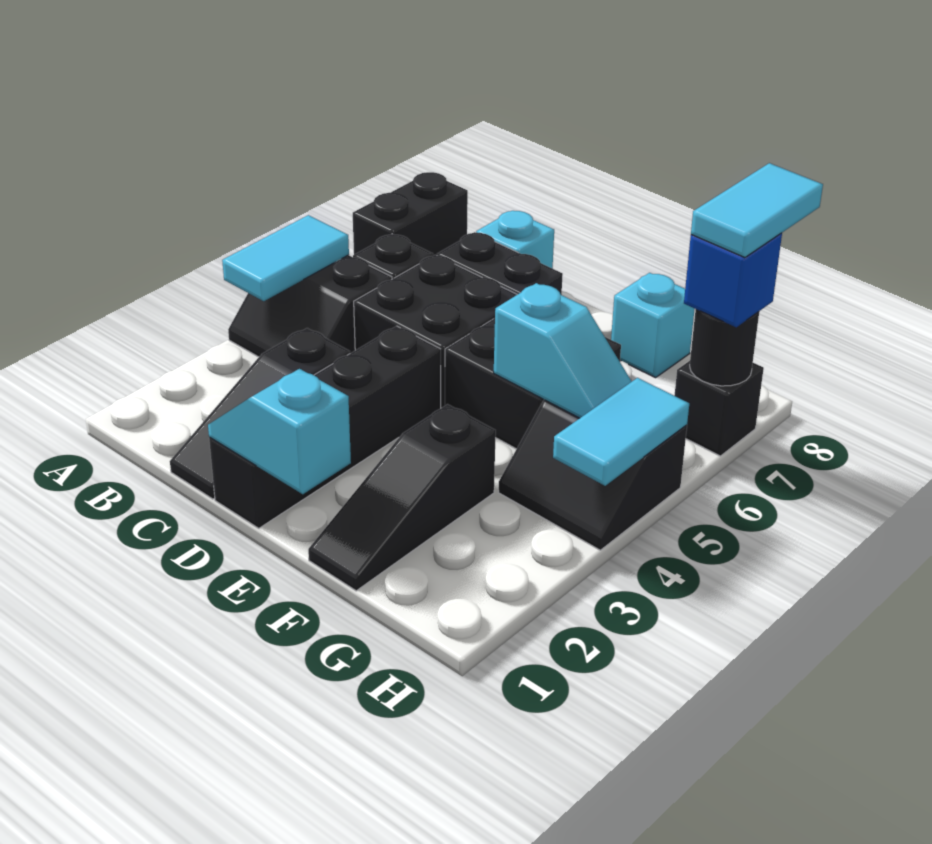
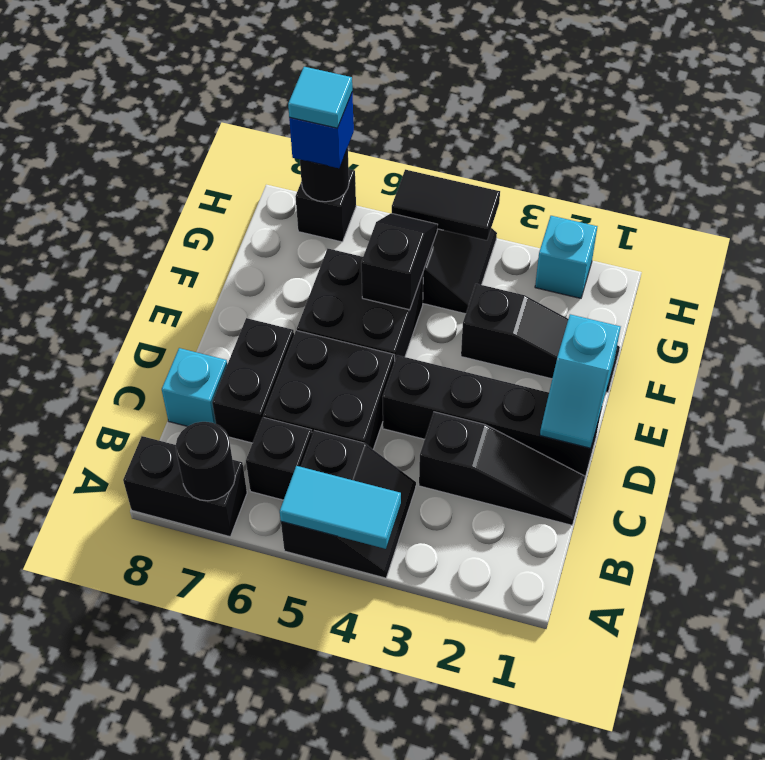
none -> black 1x1 round brick [176,422,235,501]
cyan 1x2 slope [494,283,632,418] -> black 1x2 slope [361,213,438,310]
cyan 1x1 brick [611,273,695,378] -> cyan 1x1 brick moved to [535,216,597,298]
cyan 1x2 tile [553,378,689,486] -> black 1x2 tile [392,170,500,240]
cyan 1x2 tile [691,163,823,258] -> cyan 1x1 tile [288,67,352,128]

